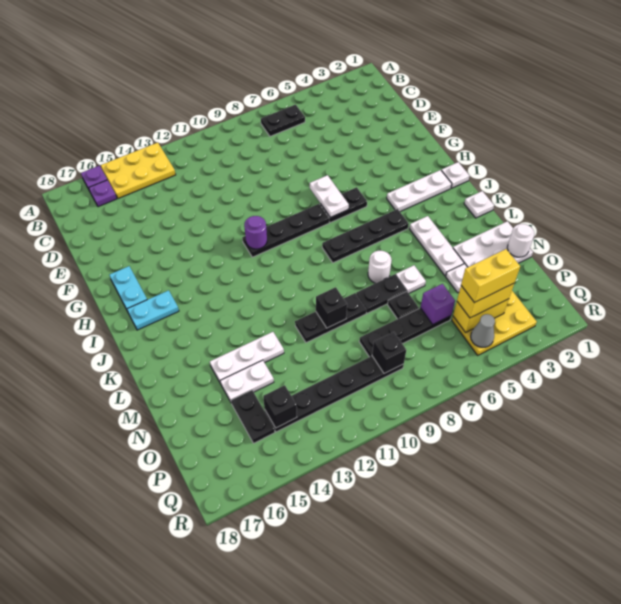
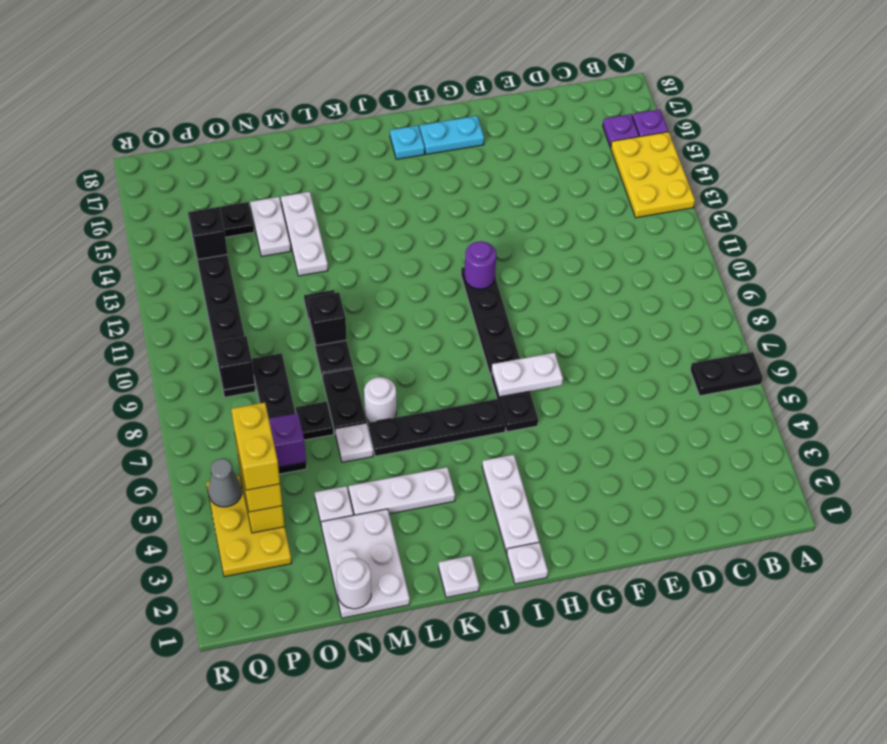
black 1x2 plate [261,105,305,136] -> black 1x2 plate turned to [690,352,763,396]
cyan 1x2 plate [127,290,179,330] -> cyan 1x1 plate [390,126,425,159]
black 1x4 plate [322,209,409,263] -> black 1x4 plate turned to [368,399,506,456]

